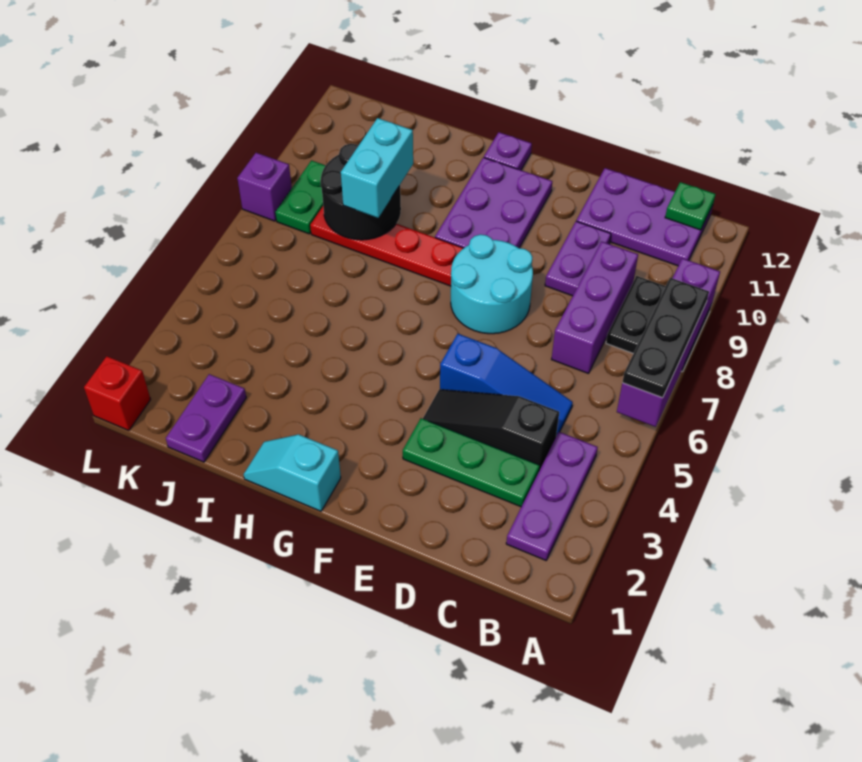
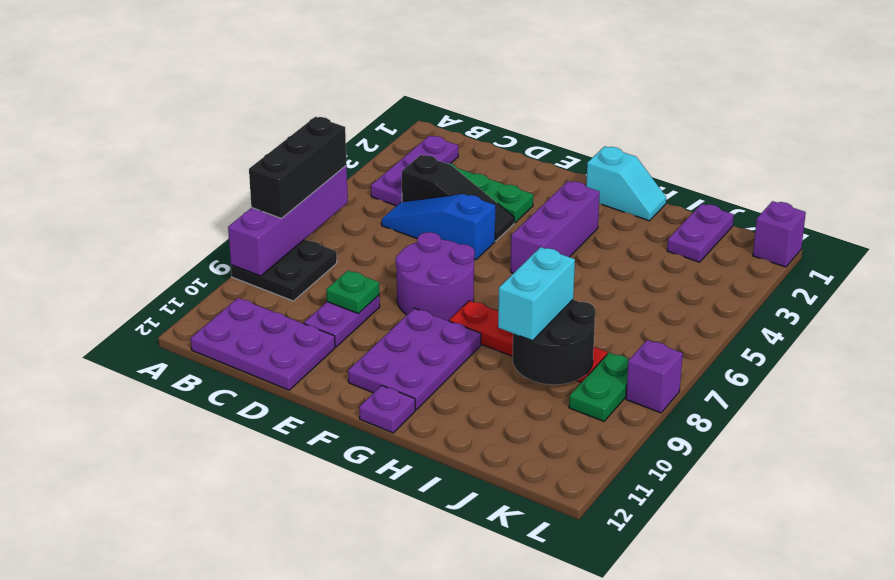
black 1x3 plate [622,278,709,398] -> black 1x3 brick [249,117,347,218]
green 1x1 plate [665,182,716,230] -> green 1x1 plate moved to [326,271,379,314]
purple 1x3 brick [551,242,638,374] -> purple 1x3 brick moved to [511,181,600,273]
cyan 2x2 round brick [451,234,533,334] -> purple 2x2 round brick [396,232,475,321]
red 1x1 brick [84,356,151,430] -> purple 1x1 brick [753,201,806,267]

